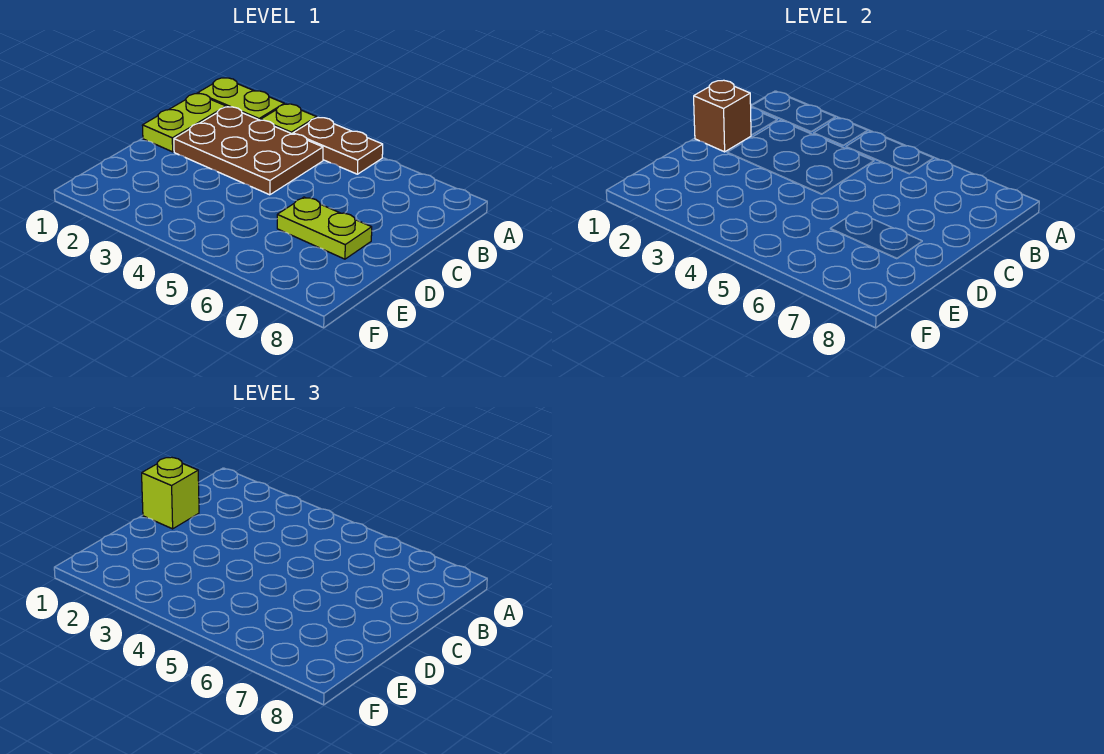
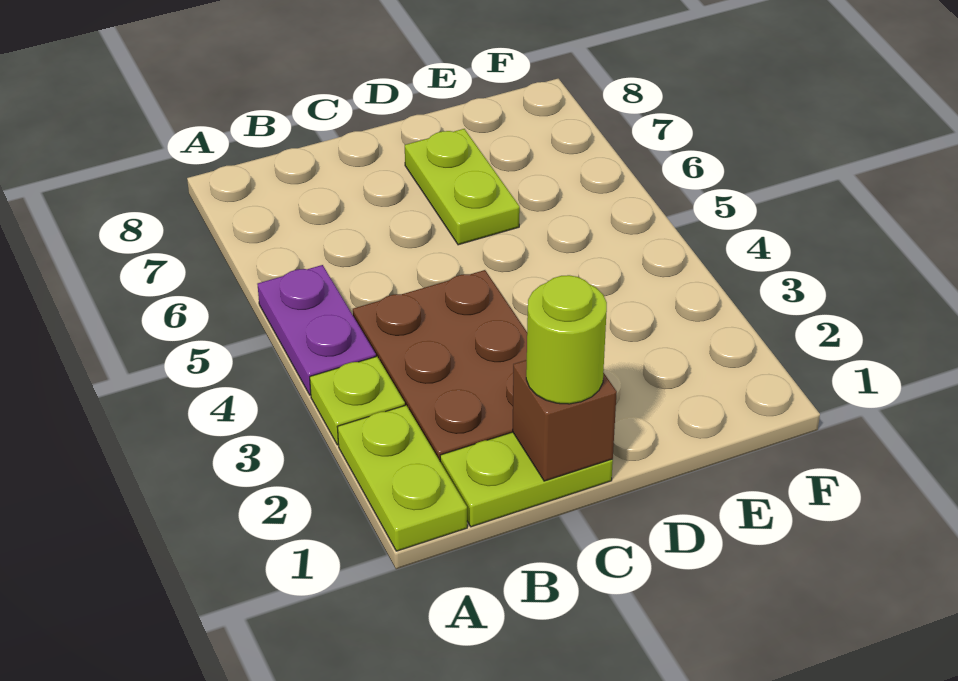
brown 1x2 plate [293,118,383,174] -> purple 1x2 plate [257,265,376,395]
lime 1x1 brick [142,457,199,529] -> lime 1x1 round brick [526,275,607,404]

